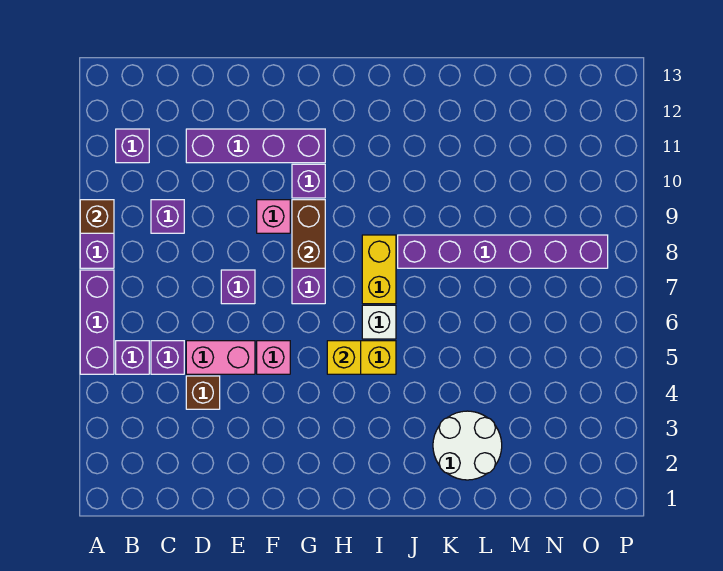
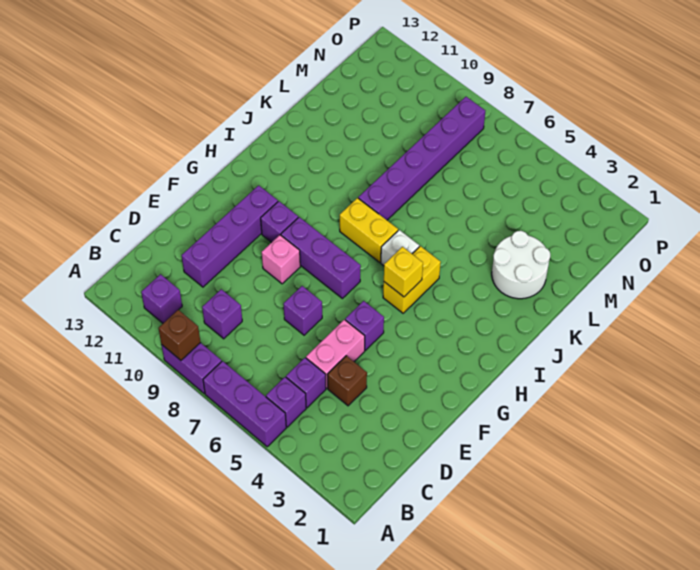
pink 1x1 brick [257,341,290,374] -> purple 1x1 brick [345,301,384,350]
brown 1x2 brick [292,200,325,268] -> none

